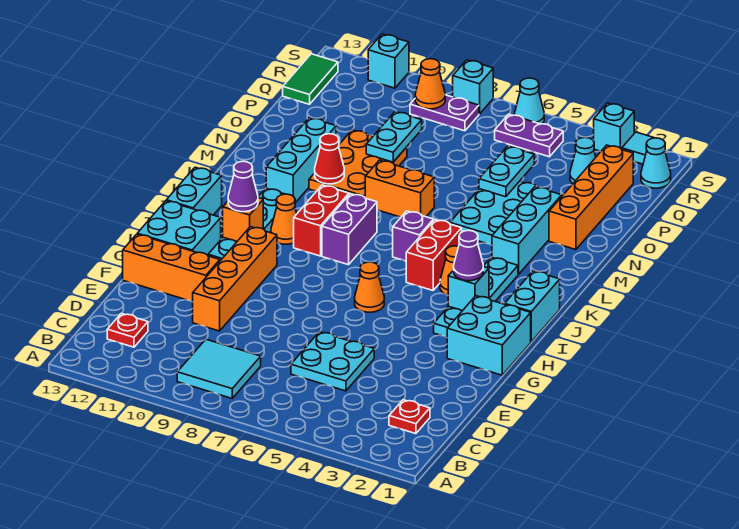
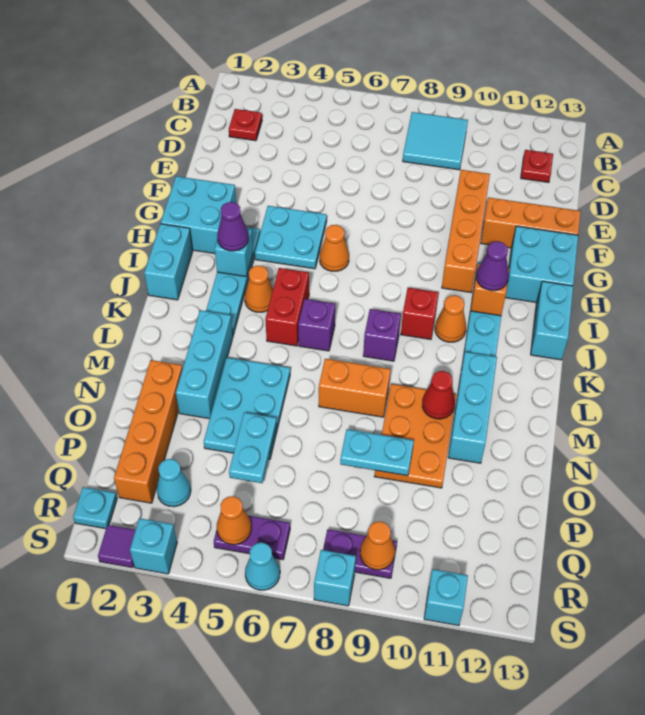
cyan 2x2 plate [291,332,374,391] -> cyan 2x2 plate moved to [255,206,327,269]
purple 1x2 brick [322,194,377,265] -> purple 1x1 brick [363,309,401,361]
red 1x2 brick [294,185,349,256] -> red 1x1 brick [401,288,439,339]
cyan 1x2 plate [366,112,422,162] -> cyan 1x2 plate turned to [340,429,414,476]
green 1x2 tile [283,54,338,104] -> none
cyan 1x1 cone [641,138,671,188] -> cyan 1x1 plate [73,487,117,529]
none -> orange 1x1 cone [217,496,251,545]
cyan 1x1 tile [622,132,654,164] -> purple 1x1 tile [98,525,135,568]

